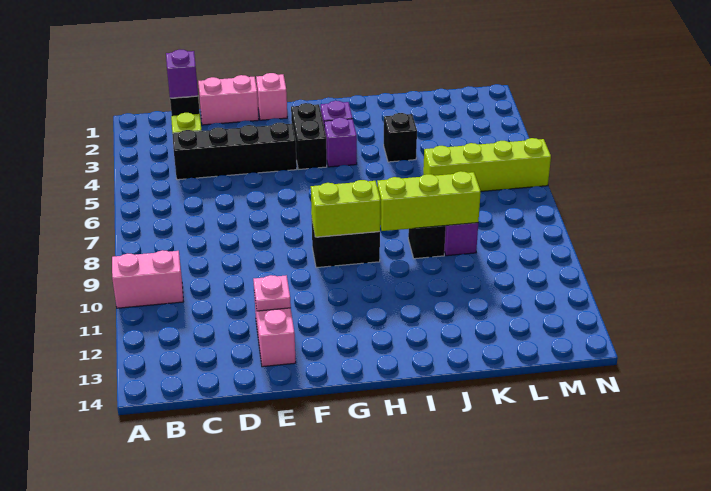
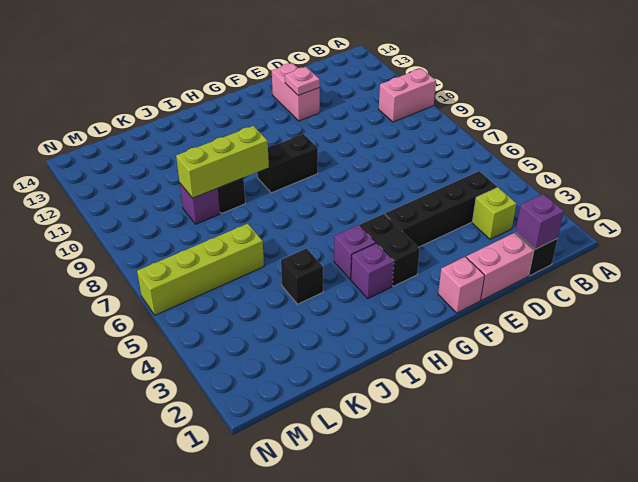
lime 1x2 brick [311,180,381,237] -> none

